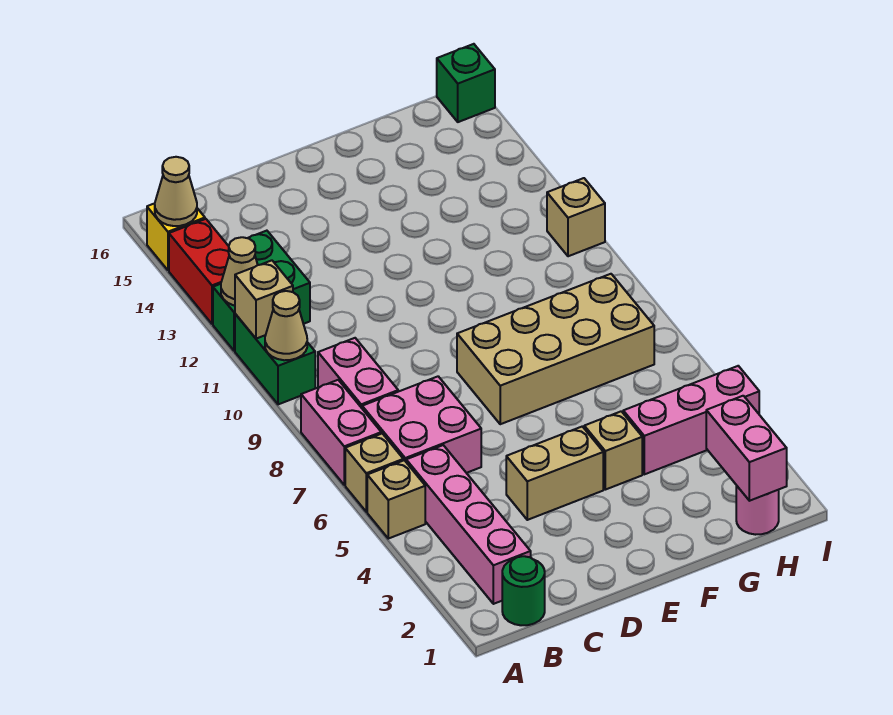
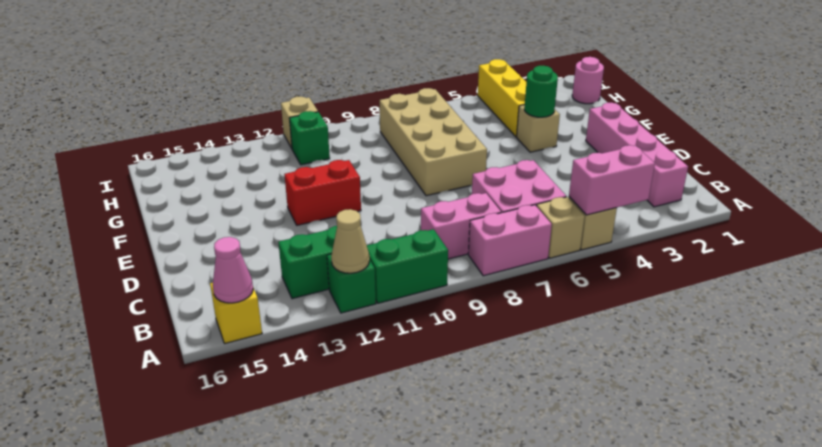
tan 1x1 cone [265,291,307,360] -> none
tan 1x1 brick [235,260,293,339] -> none
red 1x2 brick [169,219,229,324] -> red 1x2 brick moved to [284,160,361,225]
tan 1x1 cone [155,157,197,226] -> pink 1x1 cone [213,237,253,303]
green 1x1 round brick [502,556,545,625] -> green 1x1 round brick moved to [524,66,558,117]
pink 1x4 brick [406,445,531,604] -> pink 1x4 brick turned to [586,103,688,207]
tan 1x2 brick [506,426,603,520] -> none
pink 1x3 brick [623,366,759,474] -> yellow 1x3 brick [478,59,526,137]
pink 1x2 brick [706,396,787,501] -> pink 1x2 brick moved to [569,145,655,215]
green 1x1 brick [437,44,495,122] -> green 1x1 brick moved to [289,111,330,165]

